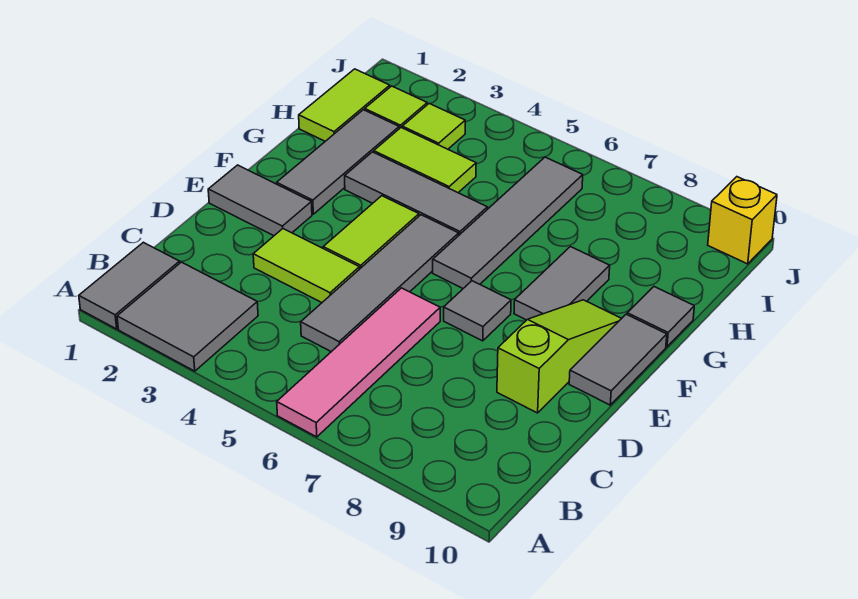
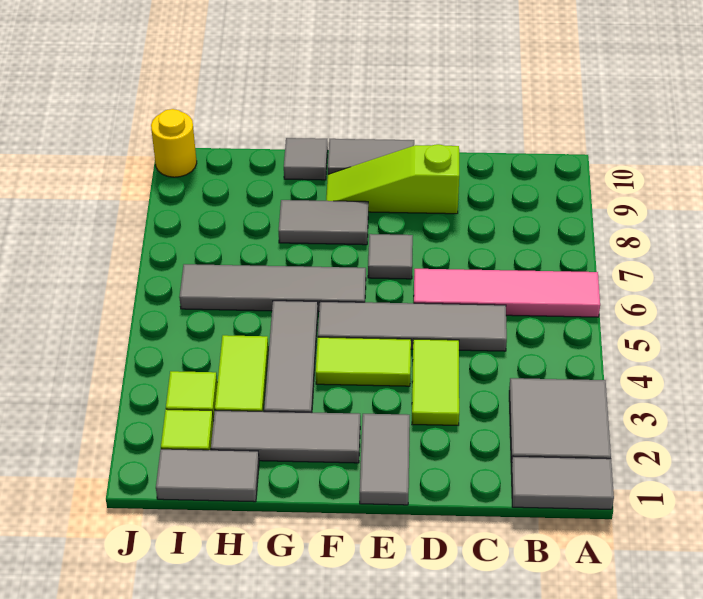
lime 1x2 tile [299,69,390,141] -> grey 1x2 tile [156,449,259,502]
yellow 1x1 brick [708,177,777,264] -> yellow 1x1 round brick [151,109,197,177]

